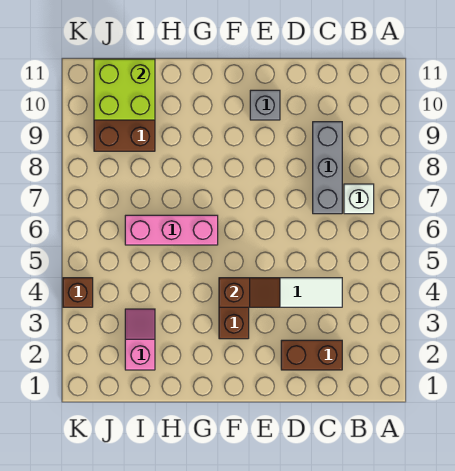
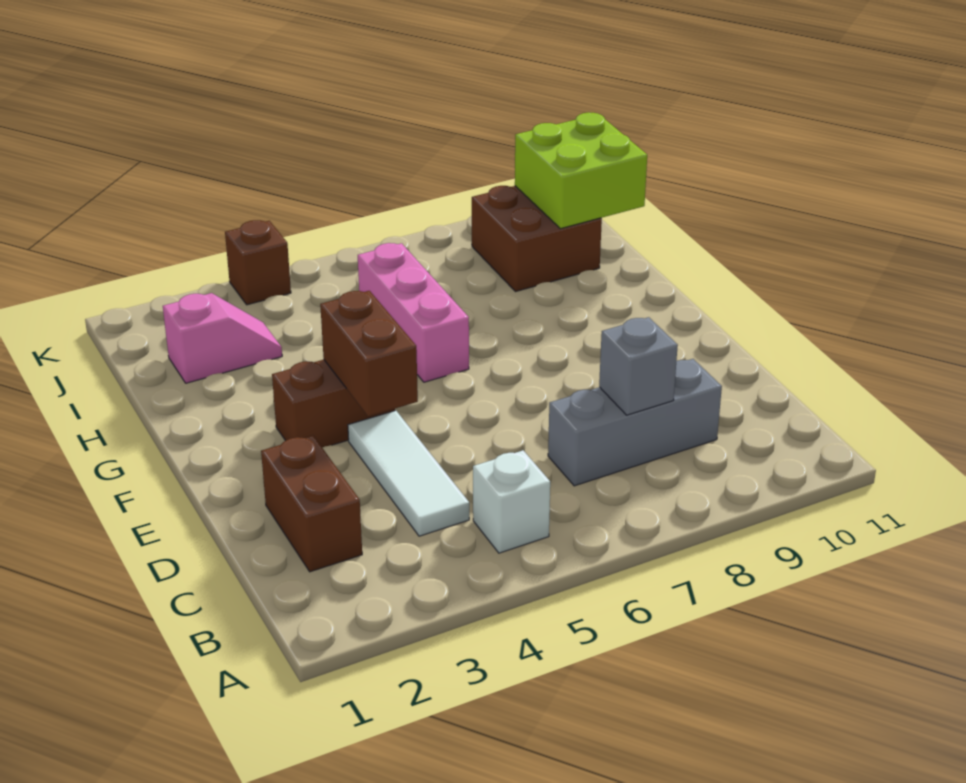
white 1x1 brick [344,184,374,214] -> white 1x1 brick moved to [473,450,550,553]
brown 1x2 slope [219,278,280,307] -> brown 1x2 brick [320,291,418,416]
grey 1x1 brick [250,90,280,120] -> grey 1x1 brick moved to [599,317,678,415]

